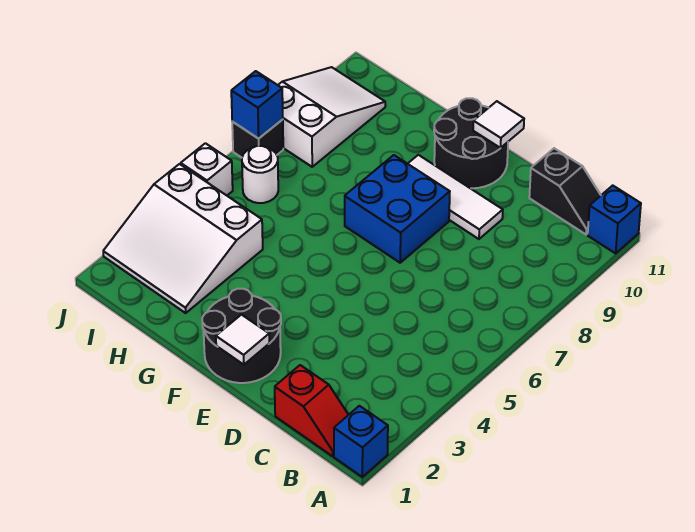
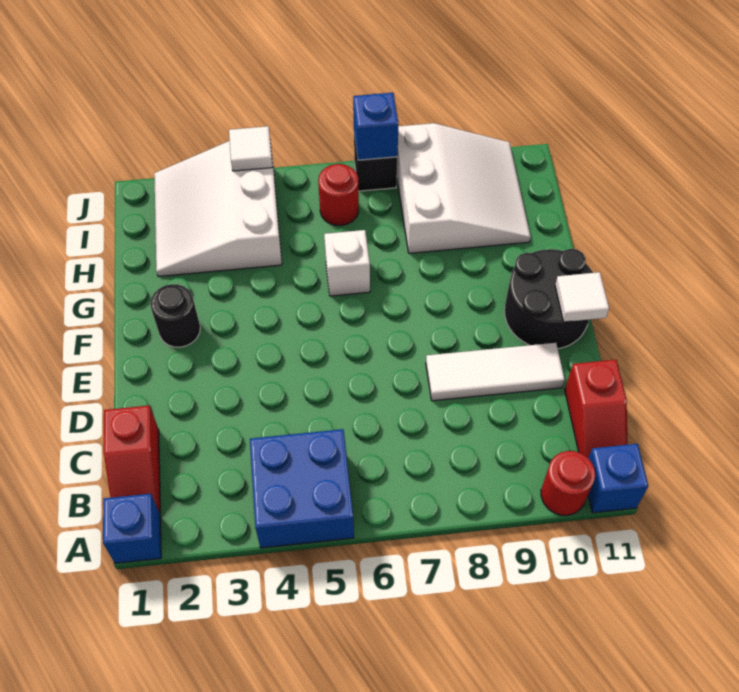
none -> red 1x1 round brick [541,451,595,515]
black 1x2 slope [529,148,601,234] -> red 1x2 slope [565,360,628,458]
white 1x3 tile [408,155,503,239] -> white 1x3 tile turned to [426,343,565,401]
black 2x2 round brick [202,289,281,383] -> black 1x1 round brick [150,284,200,347]
white 1x1 tile [216,315,269,365] -> white 1x1 tile moved to [229,126,273,171]
blue 2x2 brick [345,155,450,263] -> blue 2x2 brick moved to [250,429,354,548]
white 1x1 round brick [242,146,278,203] -> red 1x1 round brick [318,164,359,226]
white 2x3 slope [278,67,385,167] -> white 3x3 slope [397,123,531,253]
white 1x1 brick [181,143,233,195] -> white 1x1 brick moved to [324,230,370,296]

